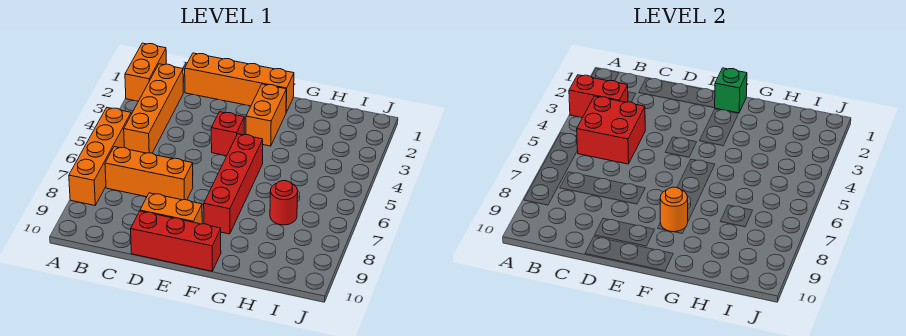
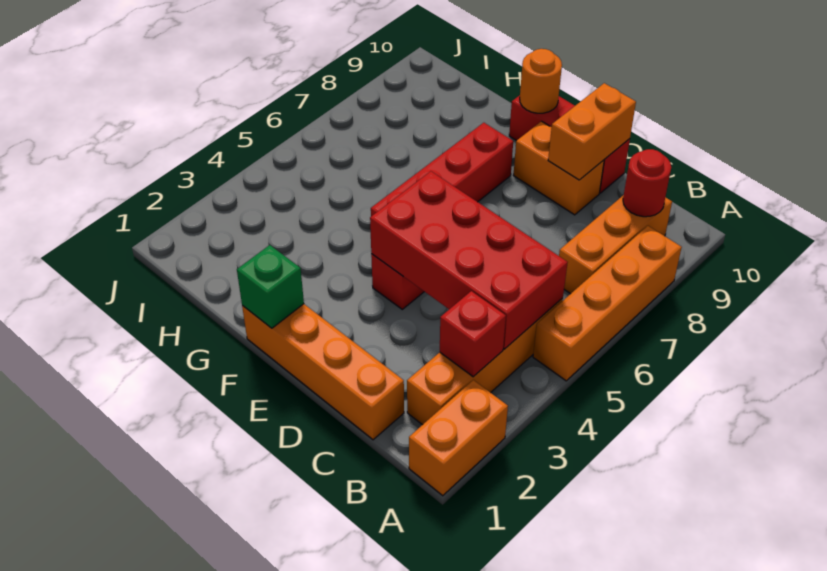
red 1x2 brick [569,75,628,118] -> red 1x1 brick [440,291,506,377]
red 2x2 brick [577,96,645,164] -> red 2x4 brick [370,171,568,349]
orange 1x3 brick [105,147,193,200] -> orange 1x3 brick turned to [559,195,672,294]
orange 1x2 brick [246,84,286,146] -> orange 1x2 brick moved to [548,83,636,180]
orange 1x1 round brick [660,187,688,232] -> orange 1x1 round brick moved to [520,49,562,113]
red 1x1 round brick [270,181,298,225] -> red 1x1 round brick moved to [623,149,671,217]

